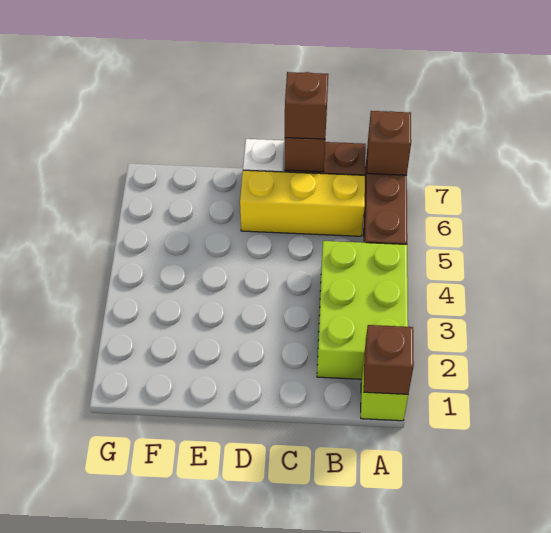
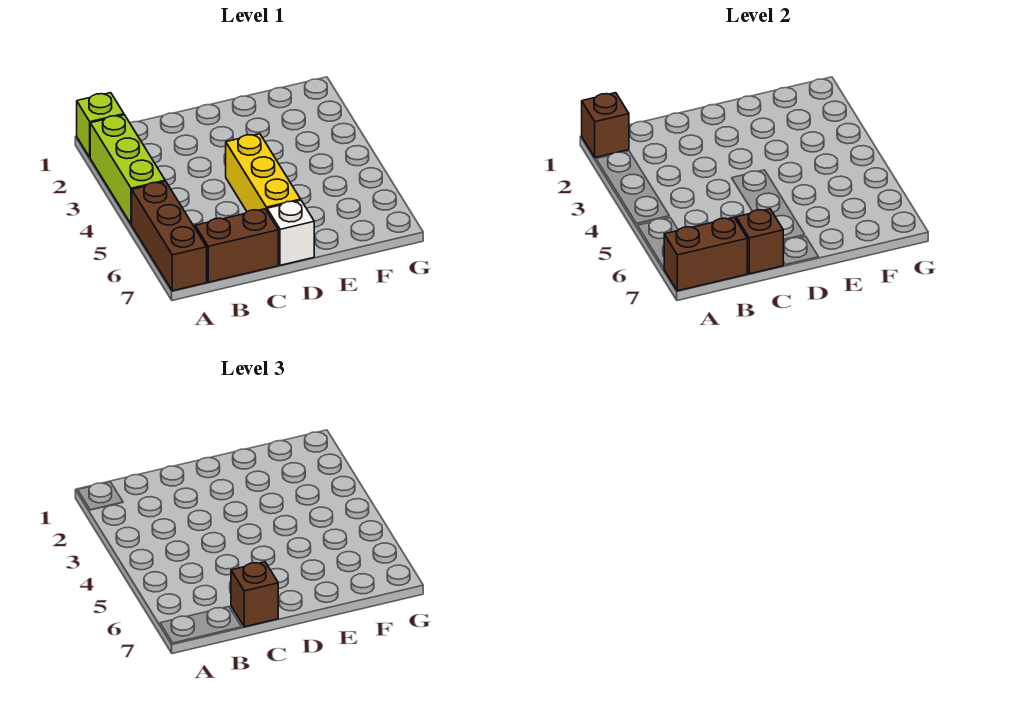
lime 2x3 brick [317,241,408,379] -> lime 1x3 brick [90,115,165,224]
brown 1x1 brick [367,111,411,175] -> brown 1x2 brick [664,217,747,291]
yellow 1x3 brick [240,170,365,236] -> yellow 1x3 brick turned to [226,134,301,212]

